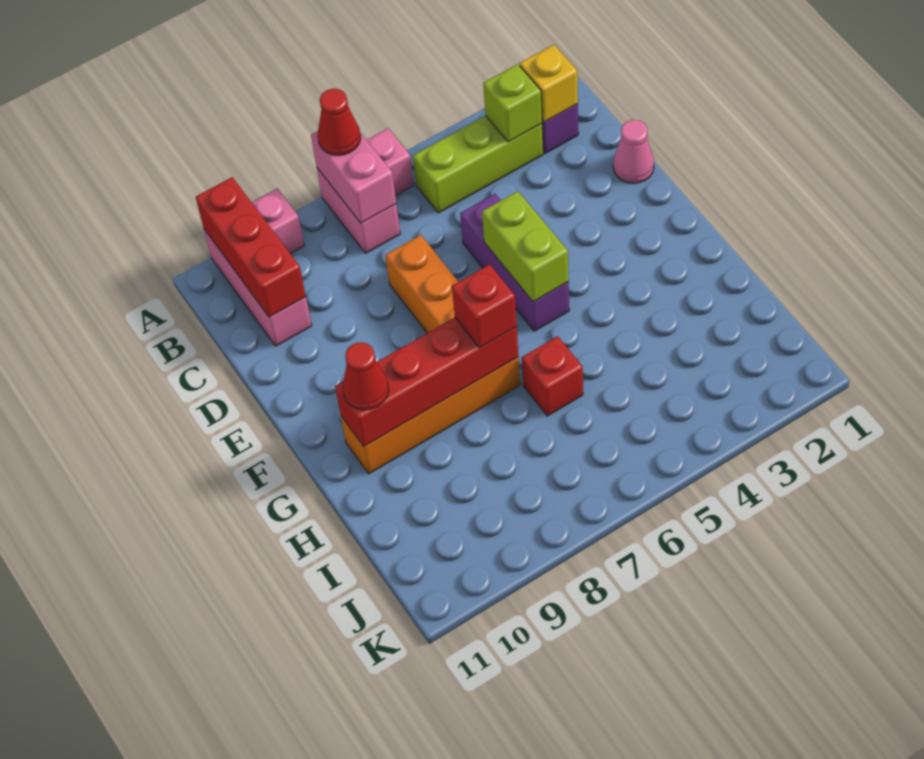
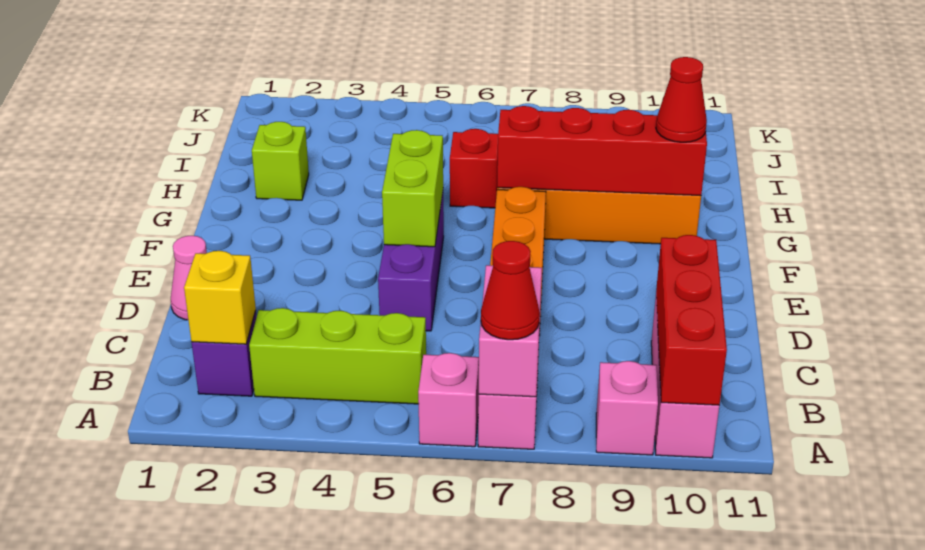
lime 1x1 brick [483,64,542,142] -> lime 1x1 brick moved to [252,122,309,200]
red 1x1 brick [452,264,517,348] -> none

